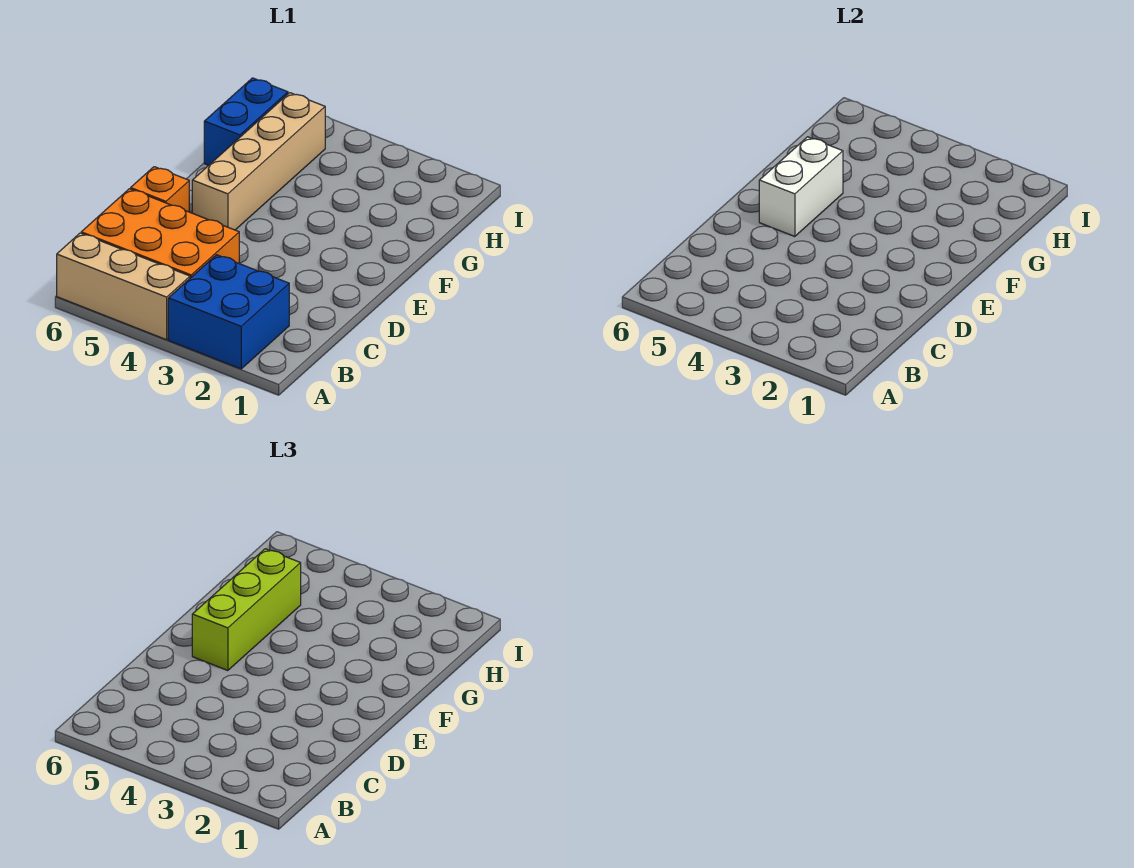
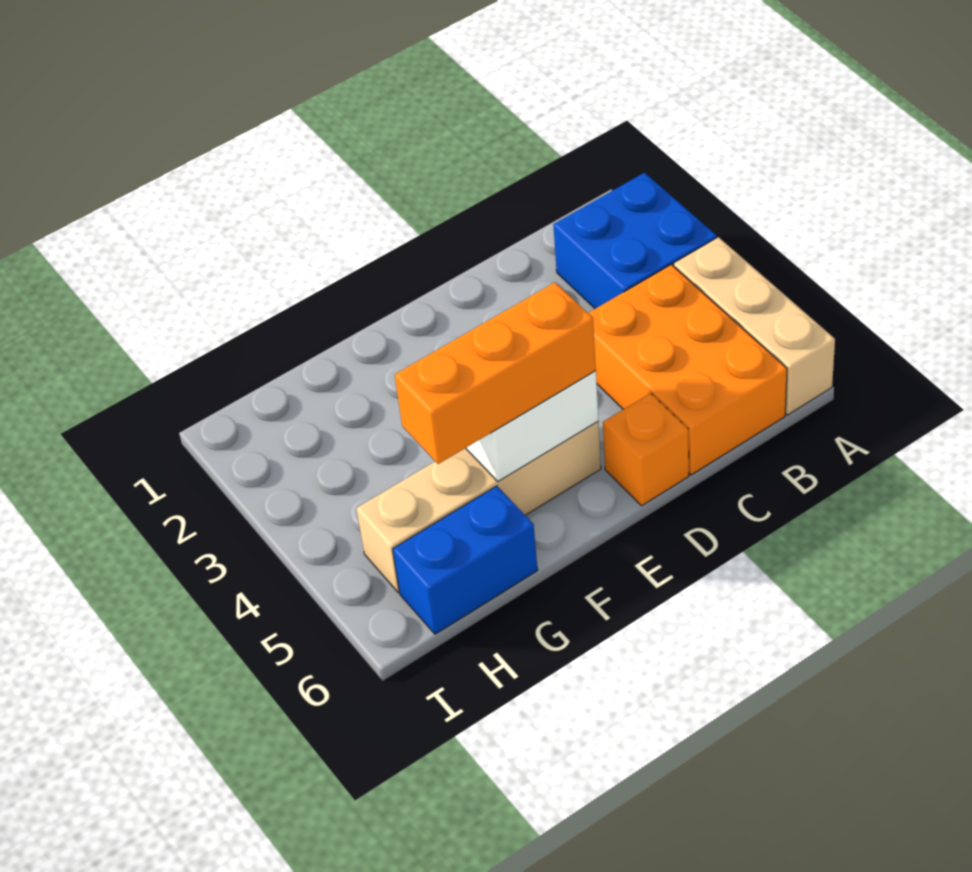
lime 1x3 brick [192,549,301,671] -> orange 1x3 brick [395,282,596,464]

